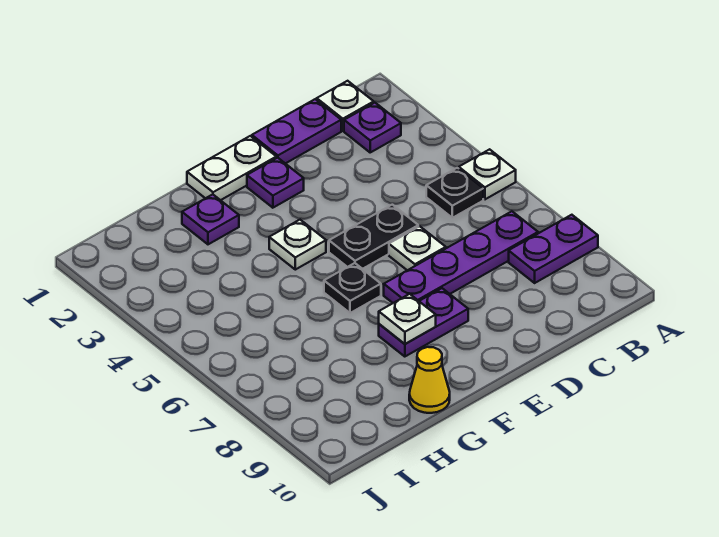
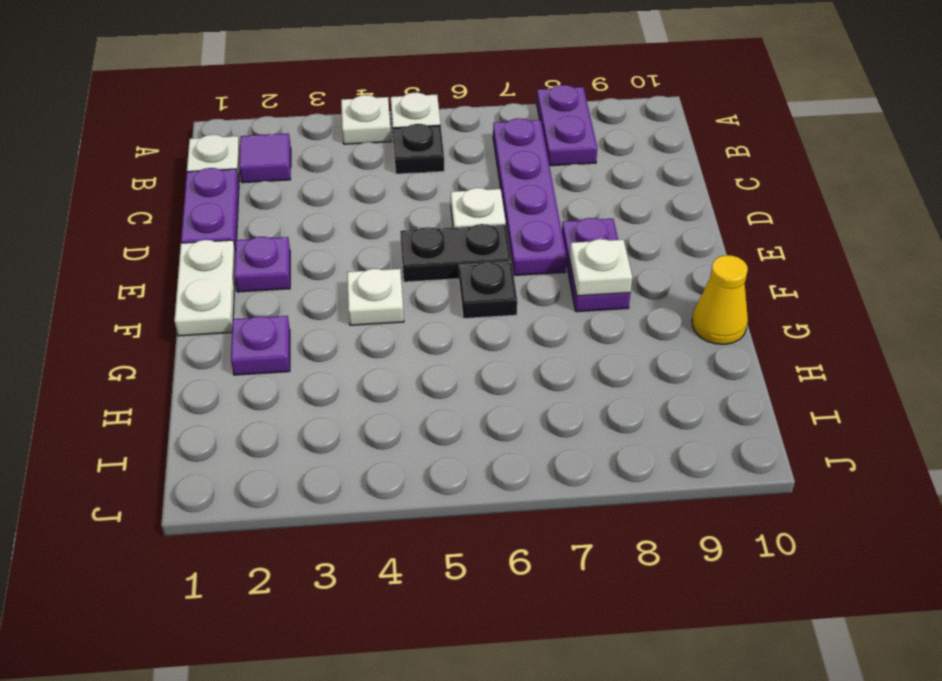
none -> white 1x1 plate [341,95,391,144]
purple 1x1 plate [344,103,401,152] -> purple 1x1 tile [239,133,291,183]
black 1x2 plate [329,205,418,269] -> black 1x2 plate turned to [400,224,511,282]

